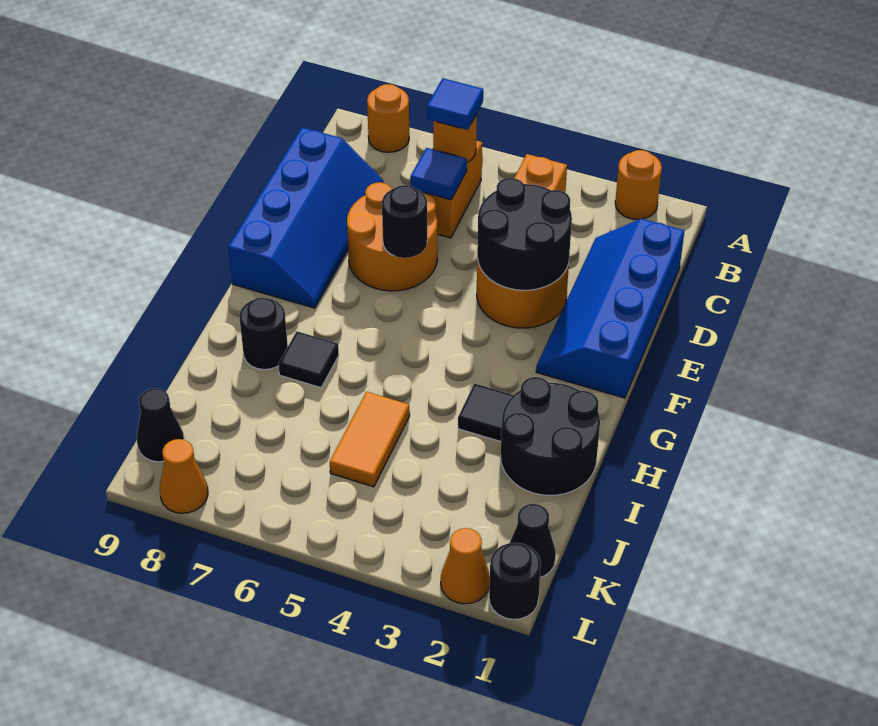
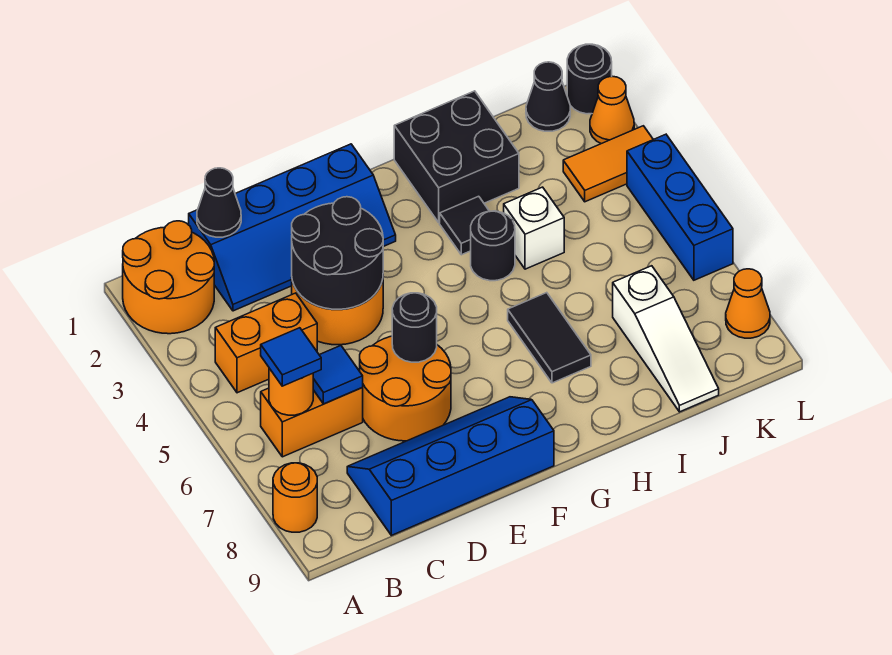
orange 1x1 round brick [615,150,662,219] -> orange 2x2 round brick [123,221,214,334]
black 2x2 round brick [501,377,600,495] -> black 2x2 brick [394,91,519,223]
black 1x1 tile [278,331,339,388] -> black 1x2 tile [508,293,591,383]
black 1x1 round brick [239,298,288,370] -> black 1x1 round brick moved to [471,211,515,281]
none -> white 1x1 brick [504,187,564,269]
orange 1x2 tile [330,392,410,487] -> orange 1x2 tile moved to [563,126,653,202]
none -> white 1x3 slope [613,266,719,412]
black 1x1 cone [137,388,184,462] -> black 1x1 cone moved to [197,168,241,237]
none -> blue 1x3 brick [627,134,733,280]

